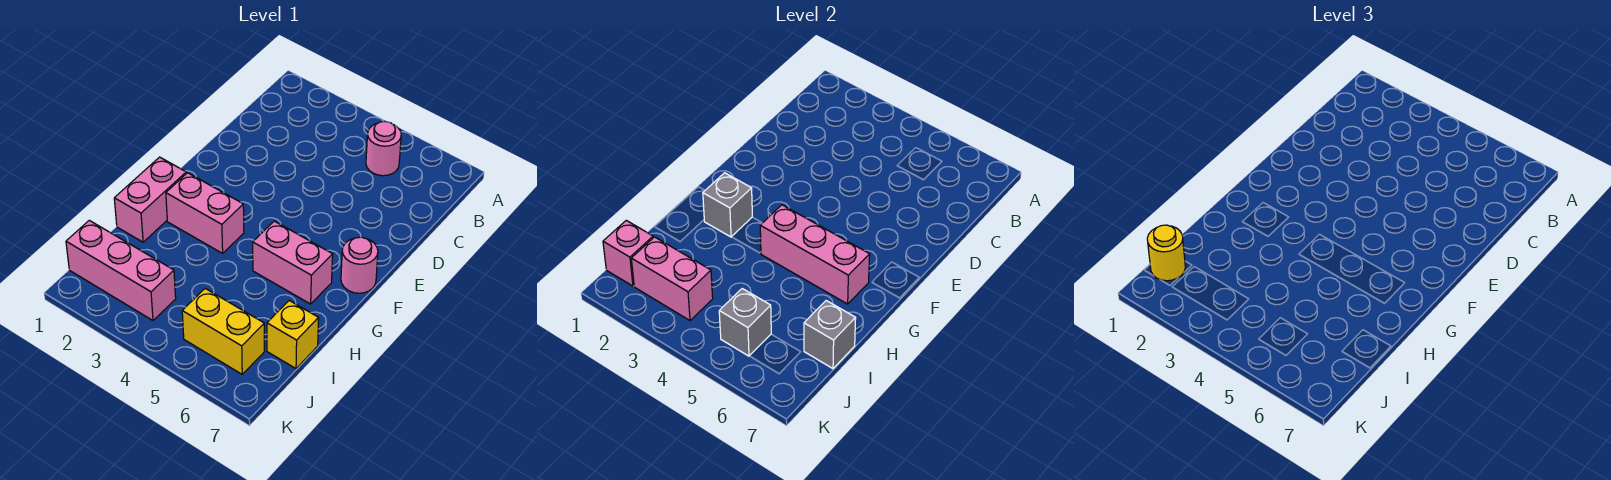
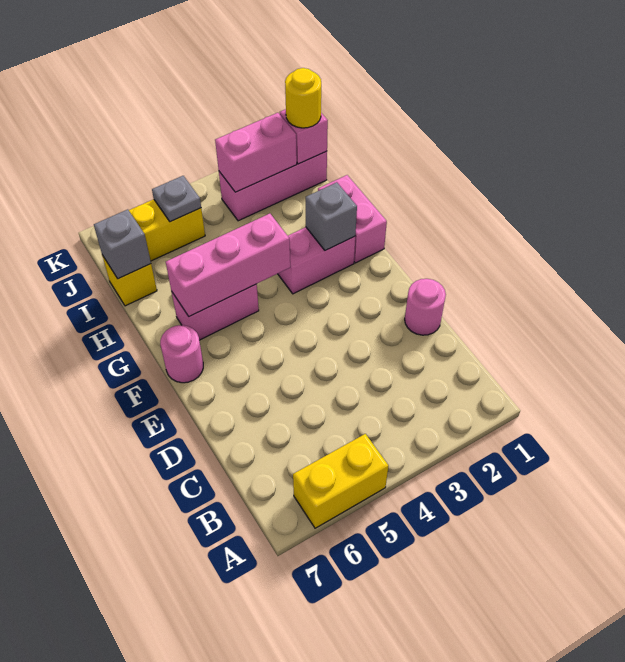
none -> yellow 1x2 brick [293,434,388,528]
pink 1x1 round brick [366,121,401,176] -> pink 1x1 round brick moved to [405,279,446,335]
grey 1x1 brick [719,289,771,356] -> grey 1x1 plate [152,176,201,222]

